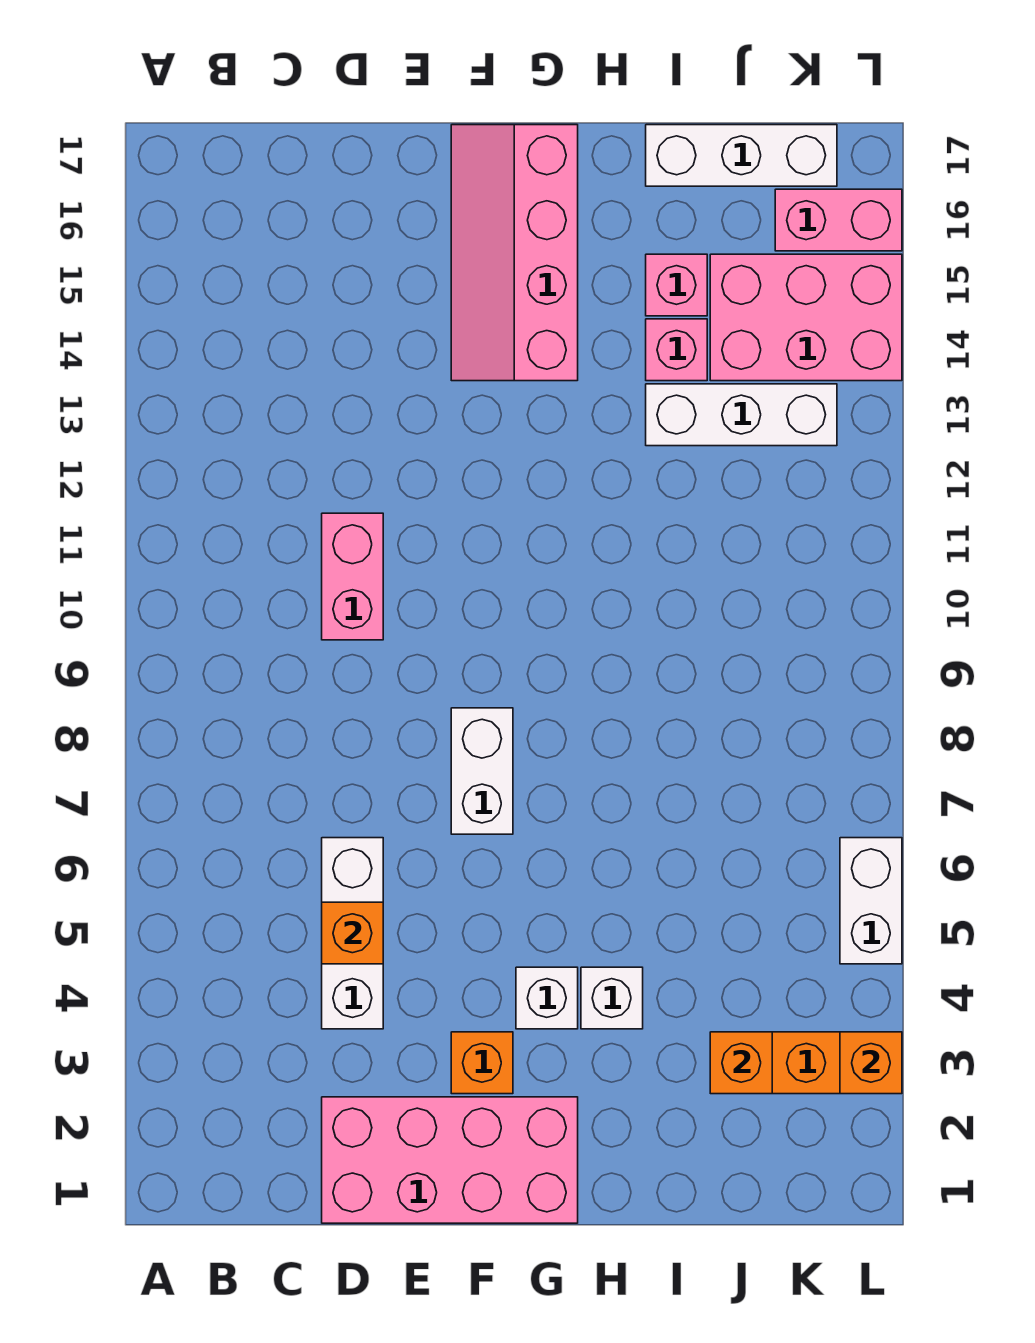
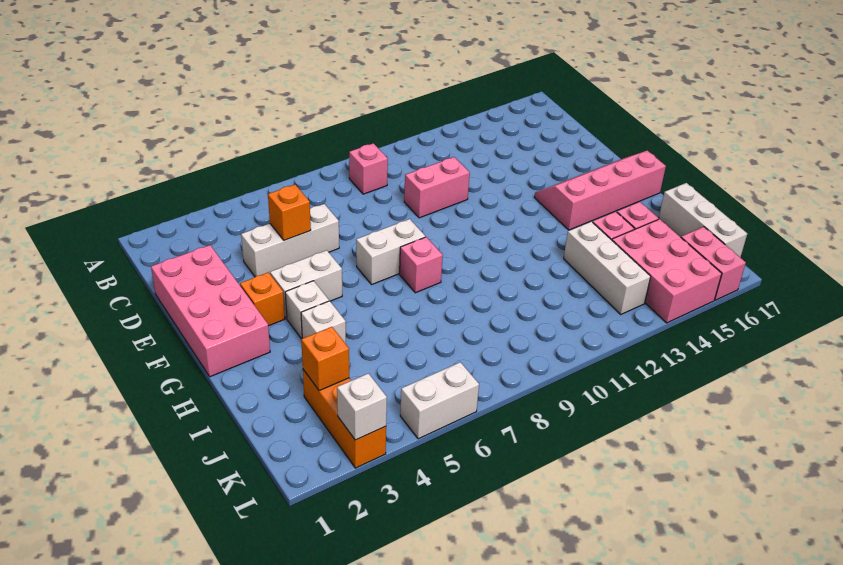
none -> pink 1x1 brick [349,143,388,194]
none -> white 1x2 brick [270,250,342,319]
none -> pink 1x1 brick [400,237,443,293]
orange 1x1 brick [840,1032,902,1094] -> white 1x1 brick [337,373,387,440]

